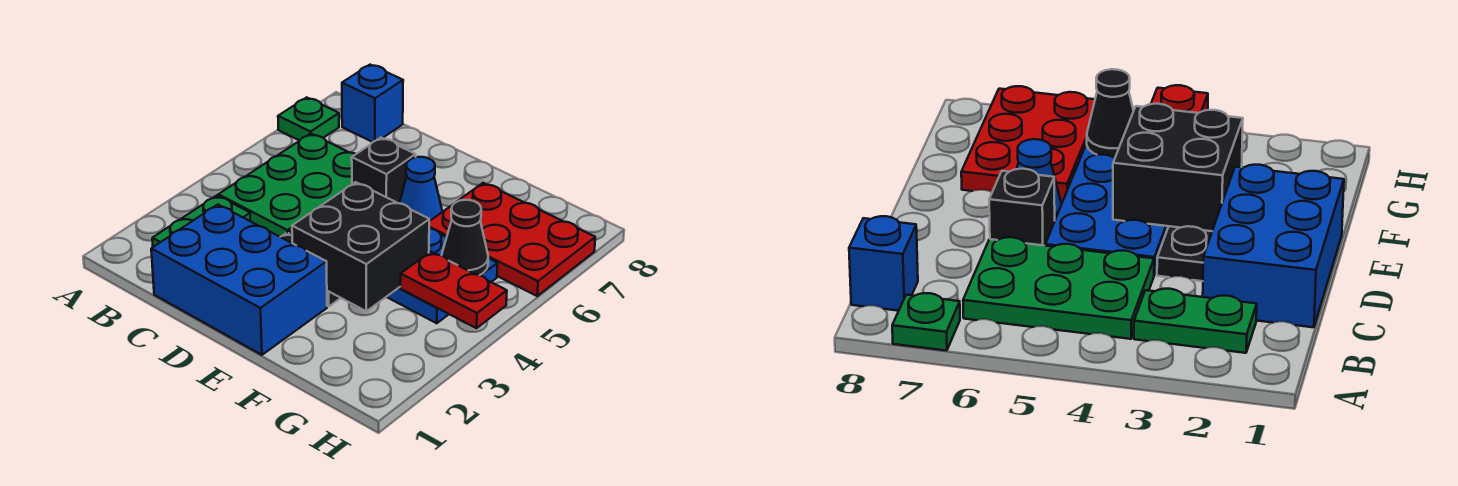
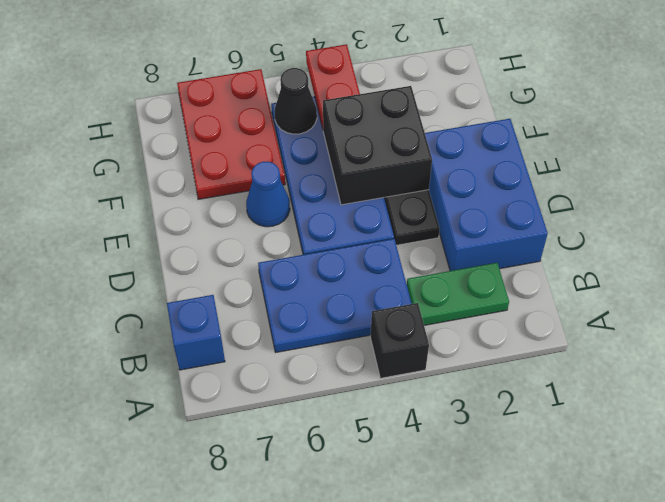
green 1x1 plate [278,97,339,141] -> none
green 2x3 plate [218,134,356,237] -> blue 2x3 plate [258,239,412,352]
black 1x1 brick [352,138,416,203] -> black 1x1 brick moved to [370,303,429,378]

